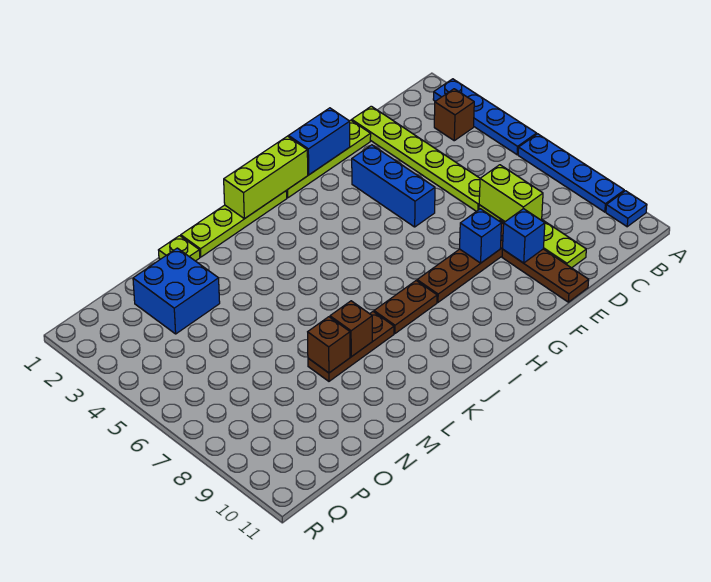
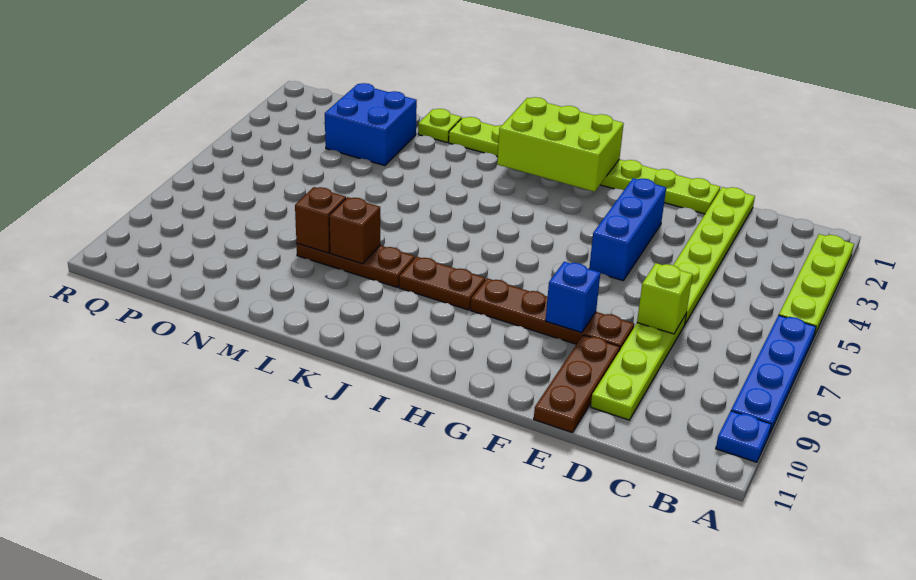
blue 1x4 plate [433,79,537,155] -> lime 1x4 plate [779,234,854,336]
brown 1x1 brick [434,89,474,141] -> none
lime 1x2 brick [479,165,543,222] -> lime 1x1 brick [637,263,693,334]
blue 1x1 brick [503,209,545,263] -> none
blue 1x2 brick [288,108,350,175] -> none
lime 1x3 brick [224,136,308,219] -> lime 2x3 brick [497,97,624,192]

